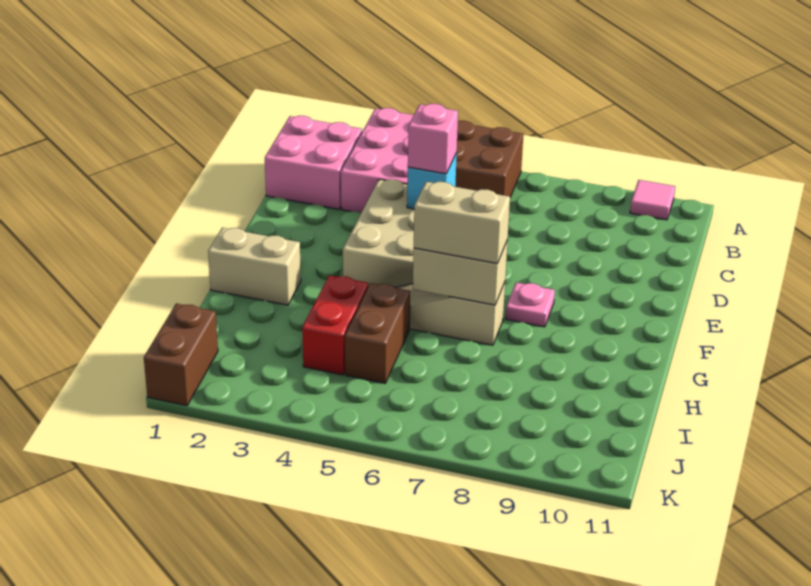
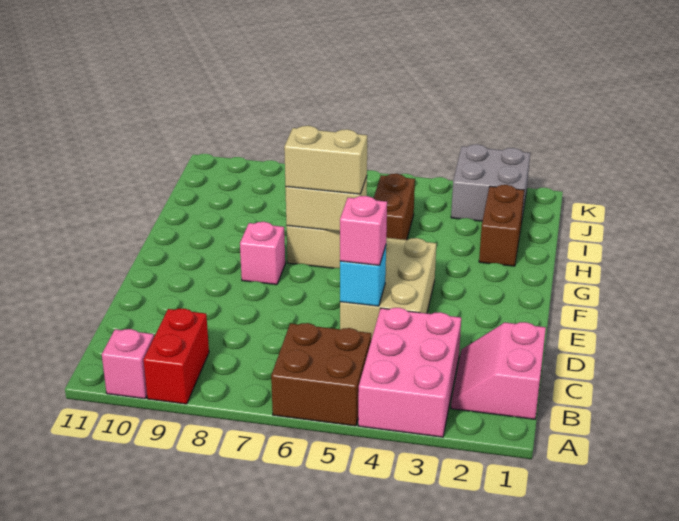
pink 1x1 tile [630,180,675,220] -> pink 1x1 brick [102,329,154,399]
pink 2x2 brick [265,116,362,209] -> pink 2x2 slope [451,322,546,419]
pink 1x1 plate [506,283,555,327] -> pink 1x1 brick [240,222,285,285]
tan 1x2 brick [208,228,301,305] -> none
red 1x2 brick [302,275,368,375] -> red 1x2 brick moved to [143,309,209,404]
brown 1x2 brick [144,303,218,406] -> brown 1x2 brick moved to [479,185,524,266]
none -> grey 2x2 brick [451,144,530,221]

